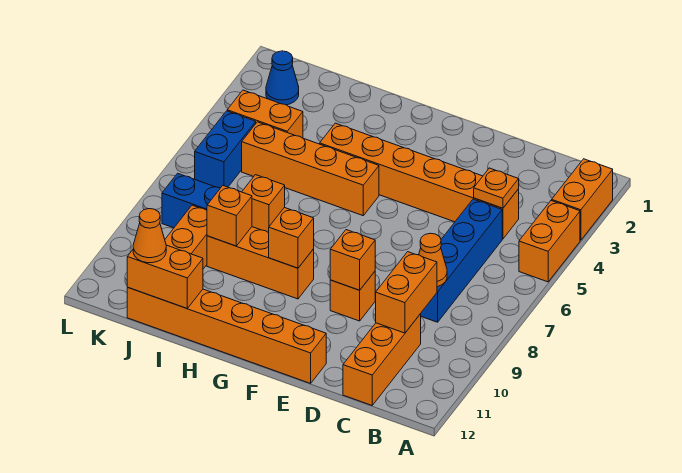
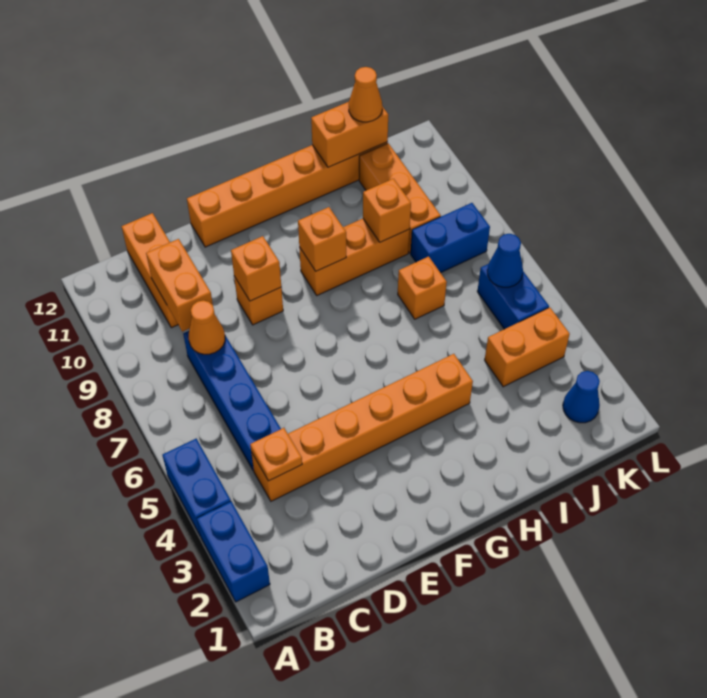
orange 1x2 brick [552,159,613,240] -> blue 1x2 brick [197,501,270,602]
orange 1x2 brick [519,201,580,282] -> blue 1x2 brick [163,439,231,536]
orange 1x4 brick [242,122,379,216] -> none
none -> blue 1x1 cone [487,234,523,287]

